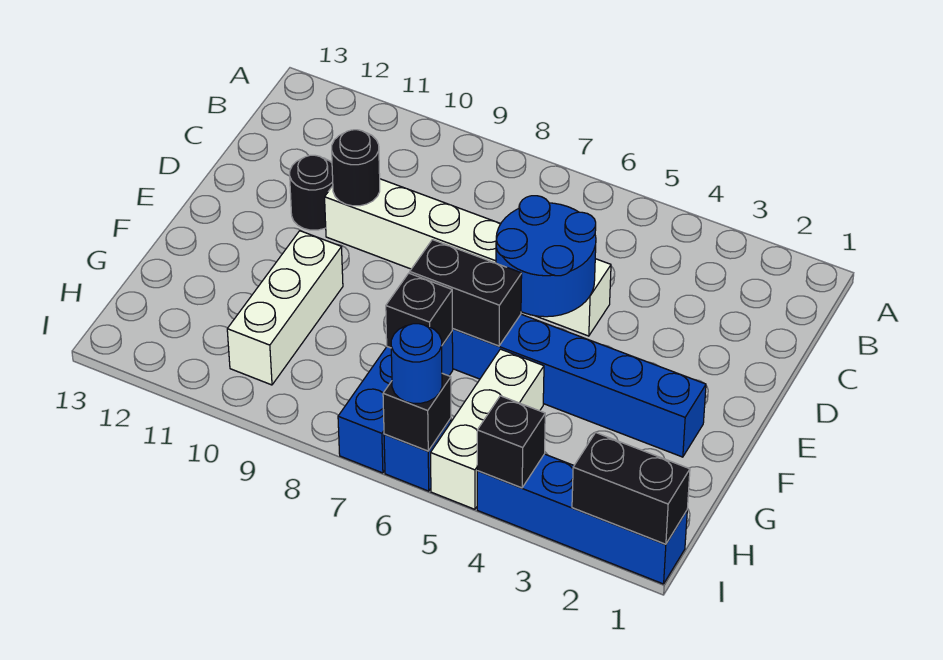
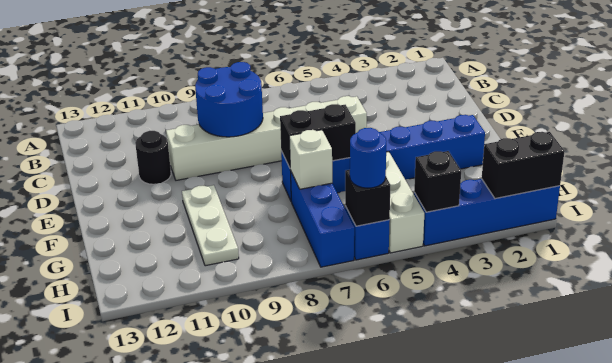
blue 2x2 round brick [496,196,596,317] -> blue 2x2 round brick moved to [195,62,263,137]
black 1x1 round brick [332,130,380,206] -> none
white 1x3 brick [227,231,343,385] -> white 1x3 plate [182,185,239,266]
black 1x1 brick [386,273,452,348] -> white 1x1 brick [289,130,332,189]

